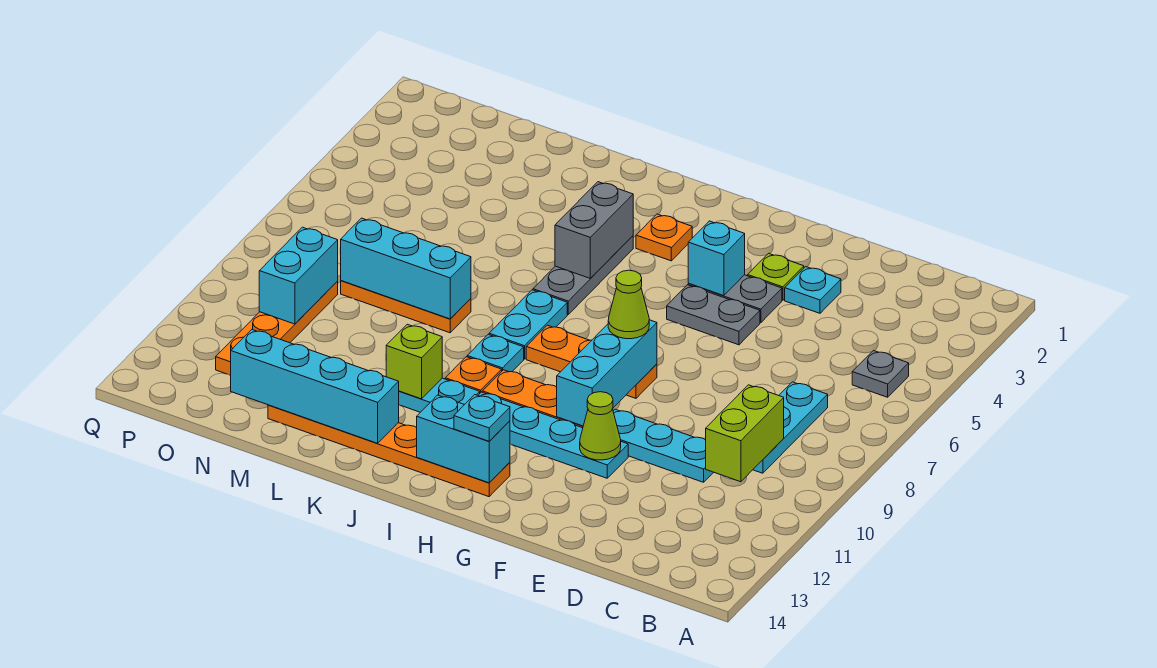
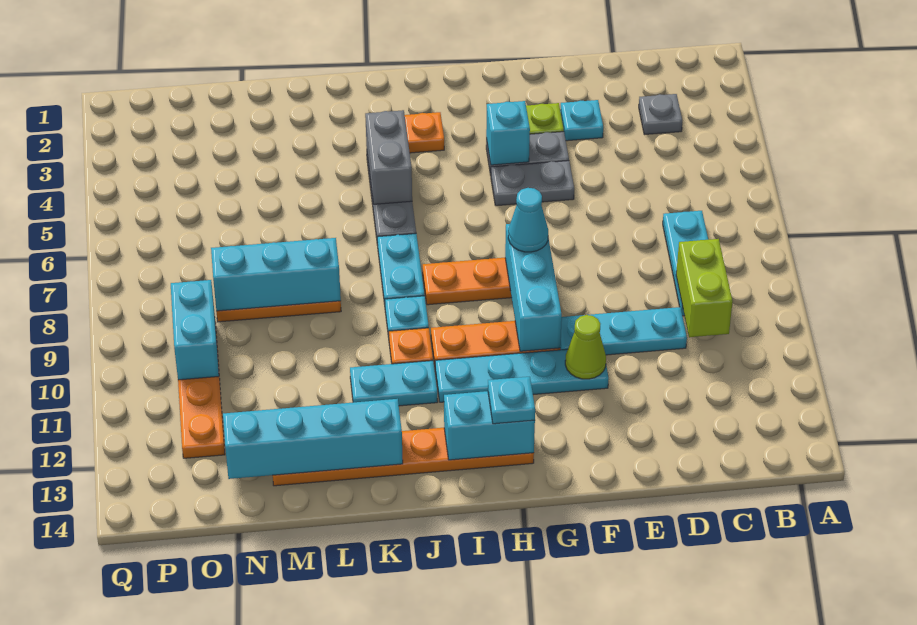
grey 1x1 plate [852,351,909,397] -> grey 1x1 plate moved to [639,94,682,135]
lime 1x1 cone [608,270,649,339] -> cyan 1x1 cone [508,188,548,252]
lime 1x1 brick [386,324,442,399] -> none

